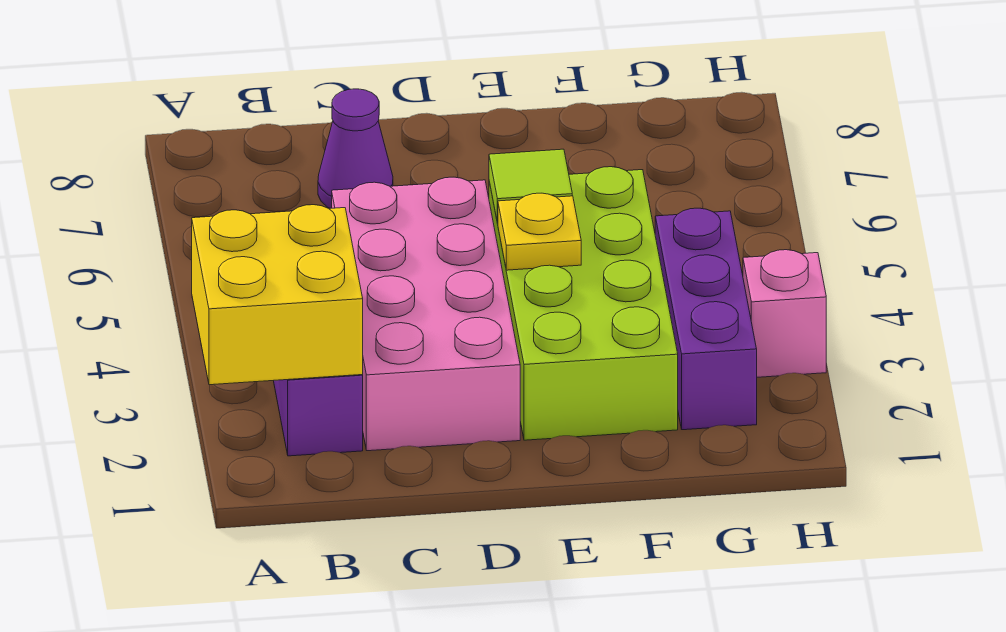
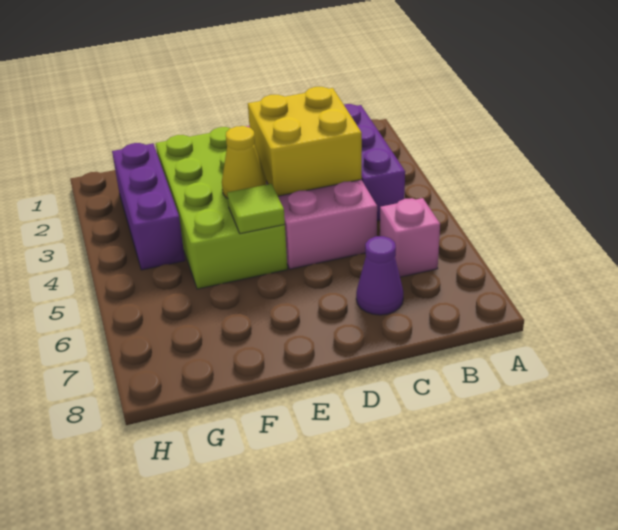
yellow 2x2 brick [192,205,363,385] -> yellow 2x2 brick moved to [248,87,362,196]
yellow 1x1 plate [498,193,581,270] -> yellow 1x1 cone [222,126,267,198]
pink 1x1 brick [743,250,826,377] -> pink 1x1 brick moved to [380,198,440,277]

